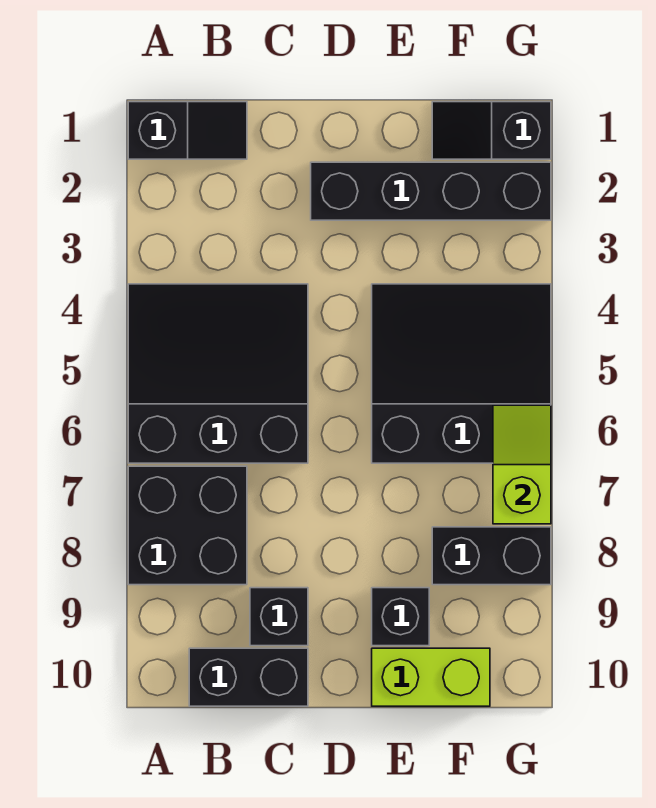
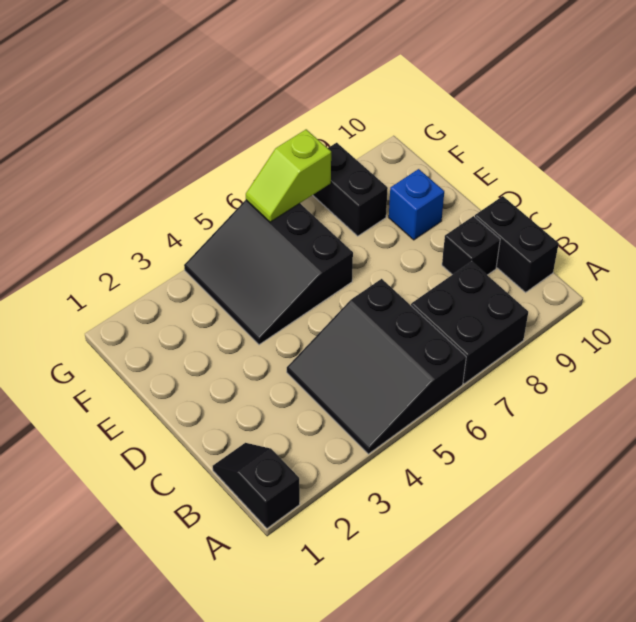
black 1x4 brick [311,162,551,220] -> none
black 1x1 brick [372,588,429,646] -> blue 1x1 brick [389,169,444,240]
lime 1x2 brick [372,648,490,706] -> none
black 1x2 slope [432,102,551,159] -> none

